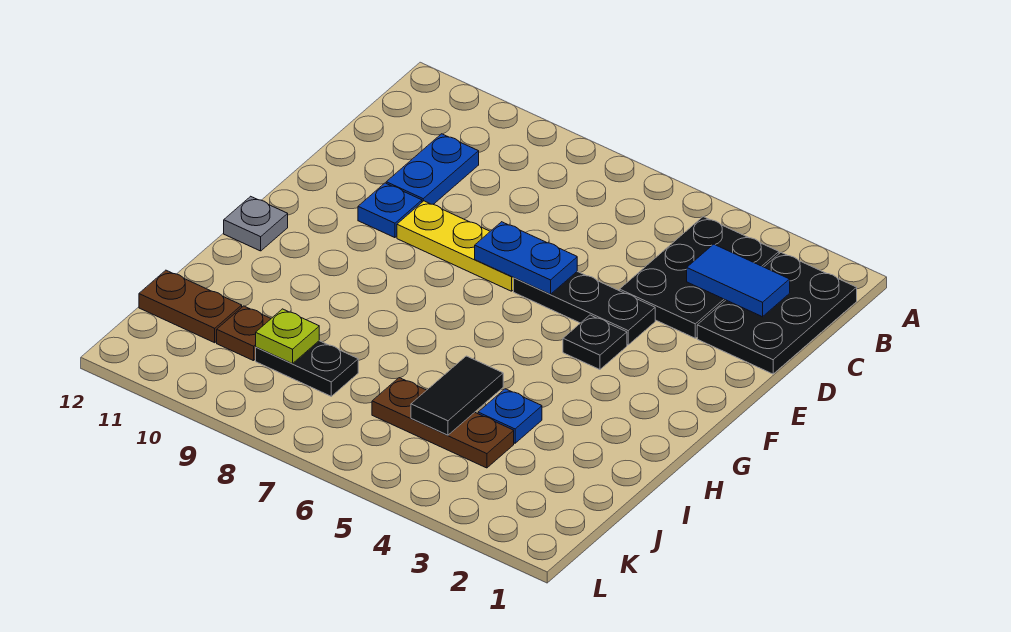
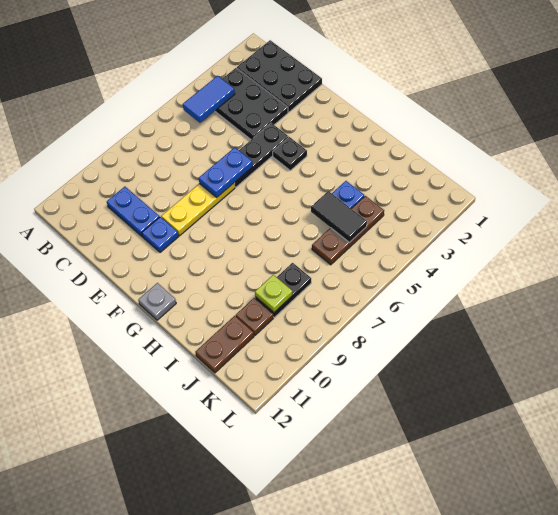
blue 1x2 tile [687,244,790,317] -> blue 1x2 tile moved to [183,76,235,123]

